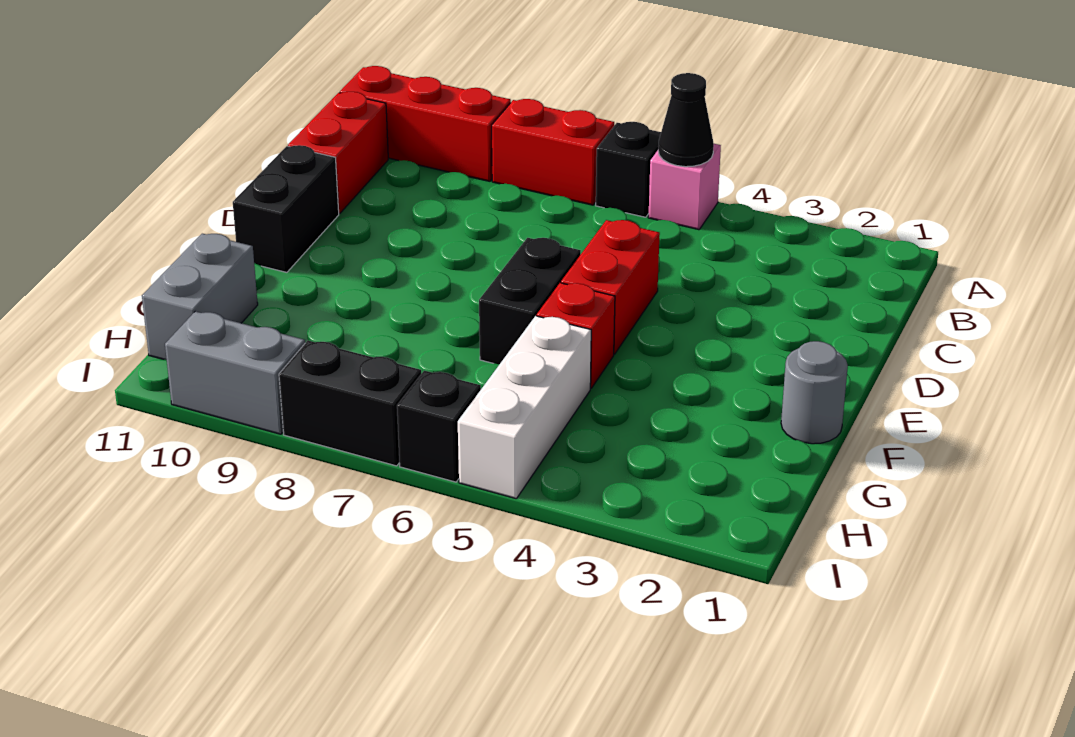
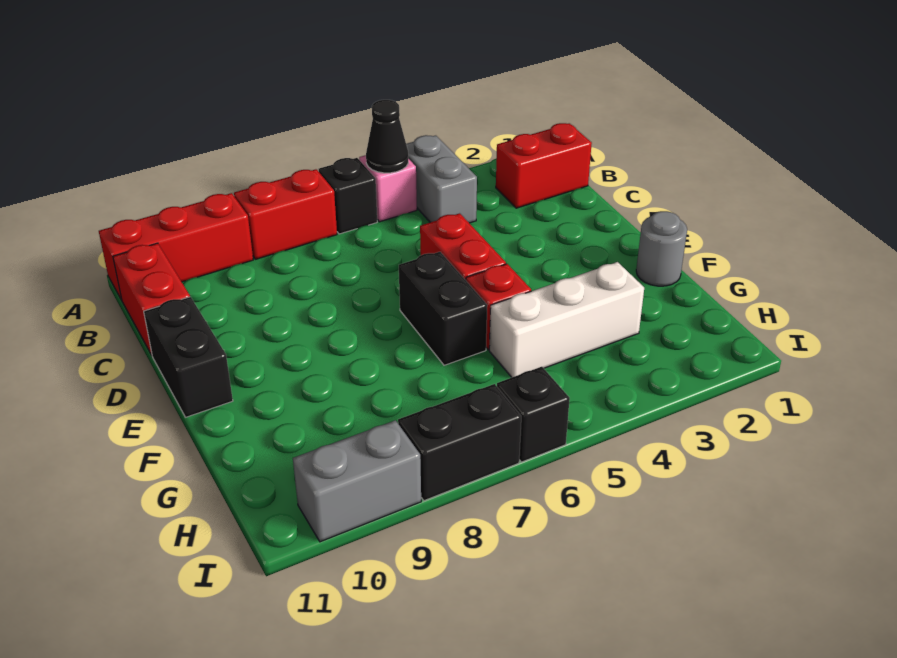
none -> red 1x2 brick [496,123,592,208]
white 1x3 brick [458,316,591,499] -> white 1x3 brick turned to [489,262,644,377]
grey 1x2 brick [142,234,258,360] -> grey 1x2 brick moved to [406,135,477,223]

